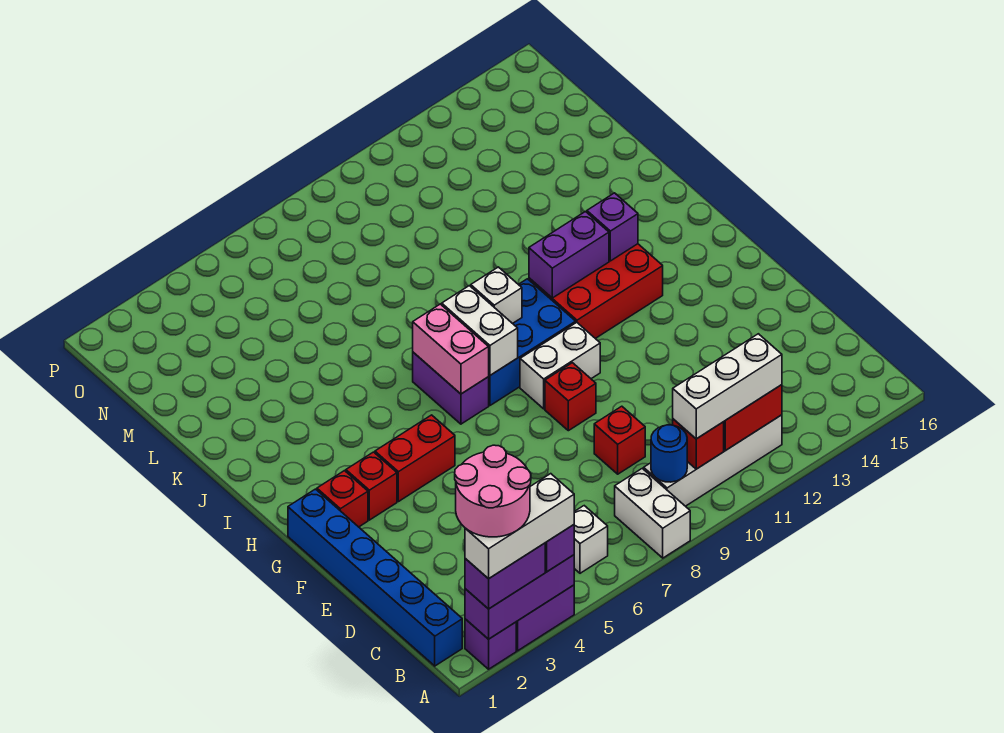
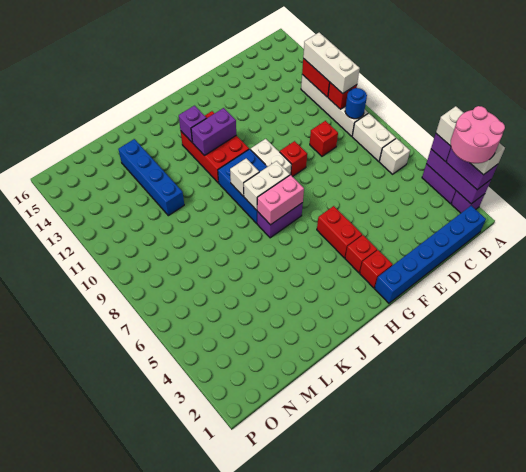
white 1x2 brick [615,468,690,558] -> white 1x2 brick turned to [352,113,396,161]
purple 1x2 brick [529,212,609,298] -> purple 1x2 brick turned to [191,108,236,155]
none -> blue 1x4 brick [118,139,184,216]

